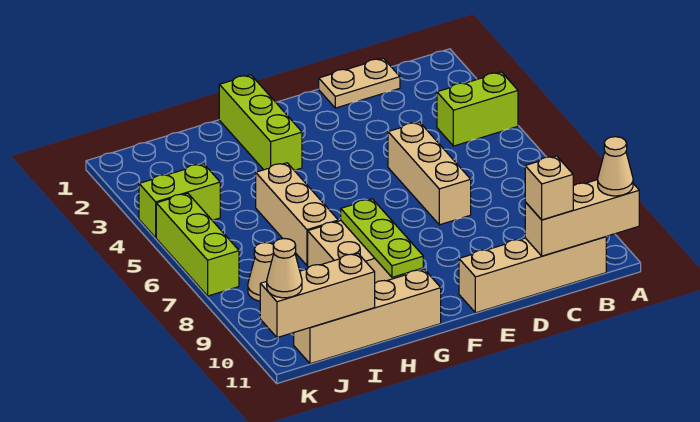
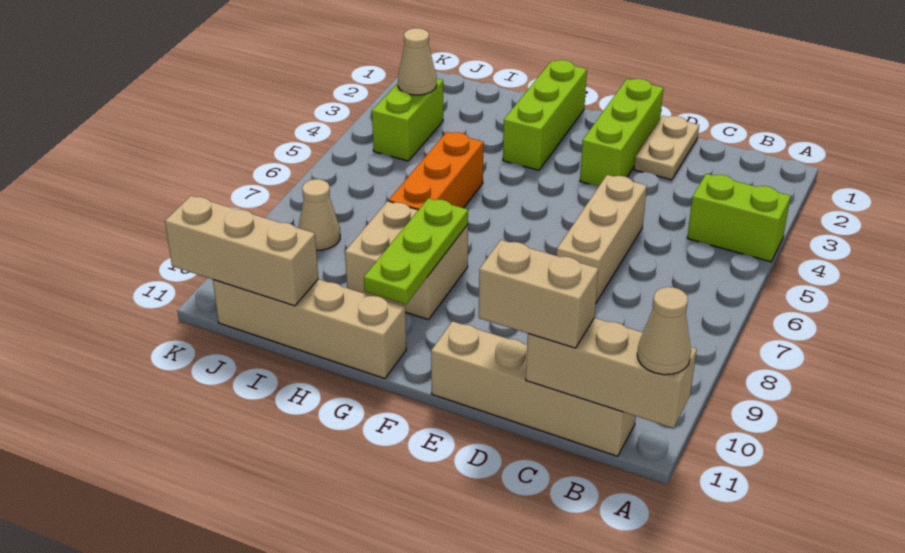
tan 1x2 plate [319,58,400,108] -> tan 1x2 plate turned to [634,116,699,180]
tan 1x1 brick [525,156,573,220] -> tan 1x2 brick [479,240,598,348]
tan 1x3 brick [256,163,338,265] -> orange 1x3 brick [389,132,484,210]
lime 1x2 brick [139,164,220,237] -> lime 1x2 brick turned to [372,79,443,161]
lime 1x3 brick [156,193,239,296] -> lime 1x3 brick moved to [580,79,663,186]
tan 1x1 cone [267,239,302,298] -> tan 1x1 cone moved to [398,28,437,95]

